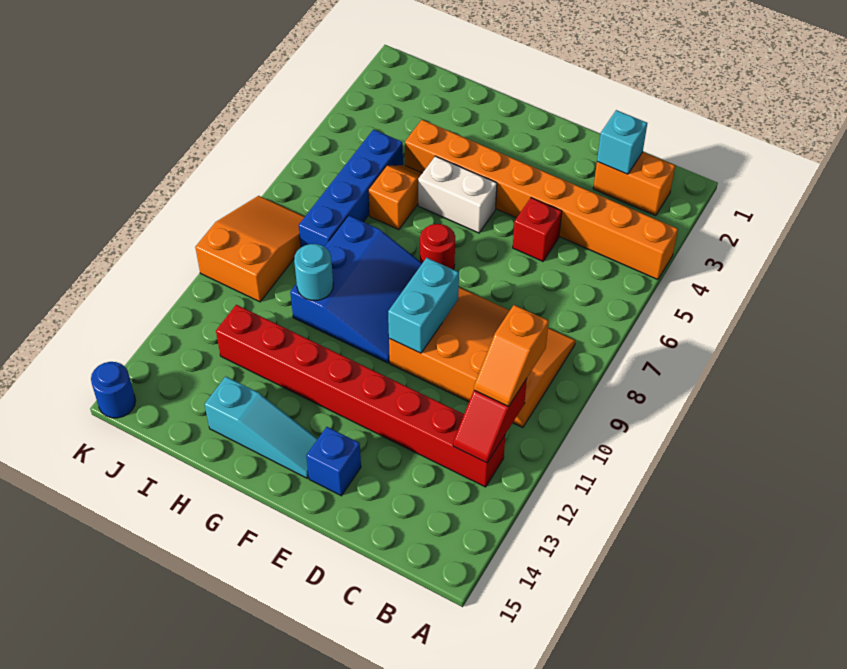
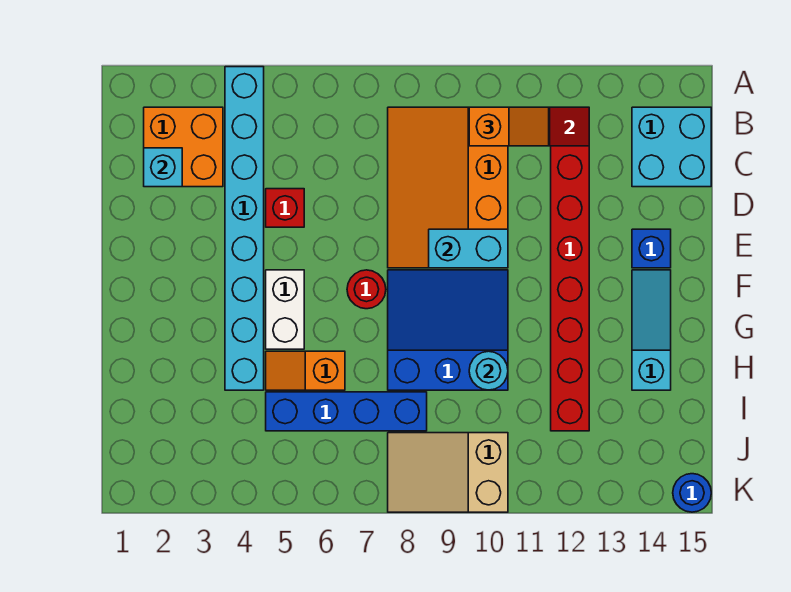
orange 1x8 brick [405,120,678,280] -> cyan 1x8 brick [225,67,264,390]
orange 1x2 brick [593,152,675,216] -> orange 2x2 brick [144,107,223,187]
none -> cyan 2x2 brick [632,107,711,187]
orange 2x3 slope [195,196,304,302] -> tan 2x3 slope [388,433,508,512]

